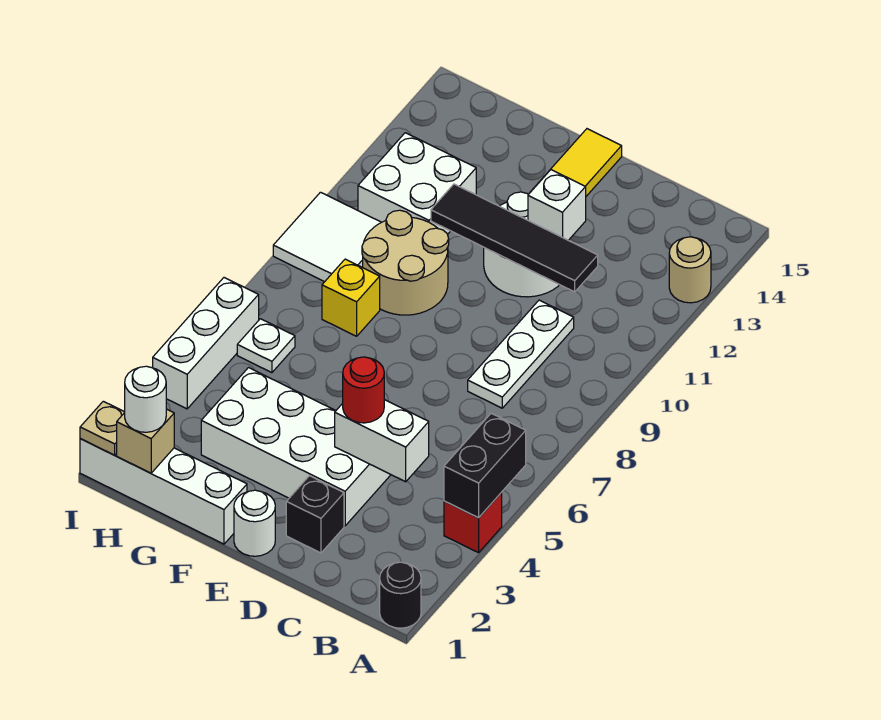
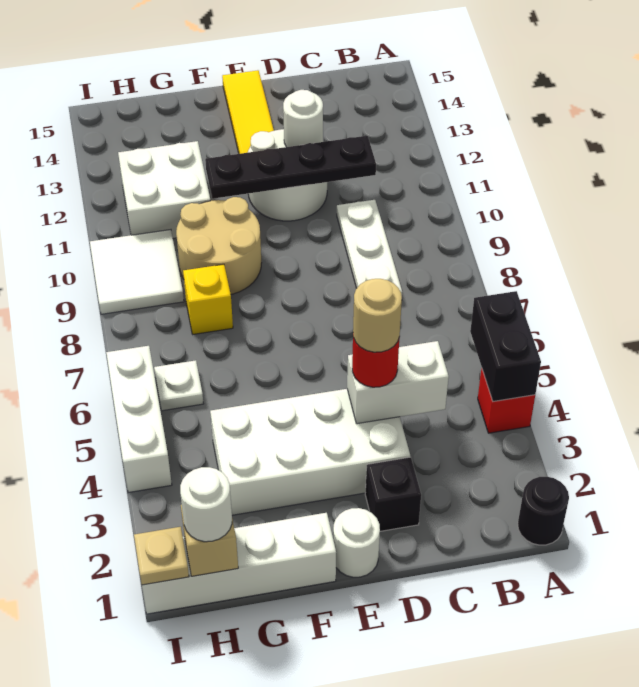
tan 1x1 round brick [669,237,711,303] -> tan 1x1 round brick moved to [353,279,402,352]
black 1x4 tile [431,184,598,292] -> black 1x4 plate [205,136,376,199]
white 1x1 brick [528,170,586,240] -> white 1x1 round brick [283,90,323,147]

